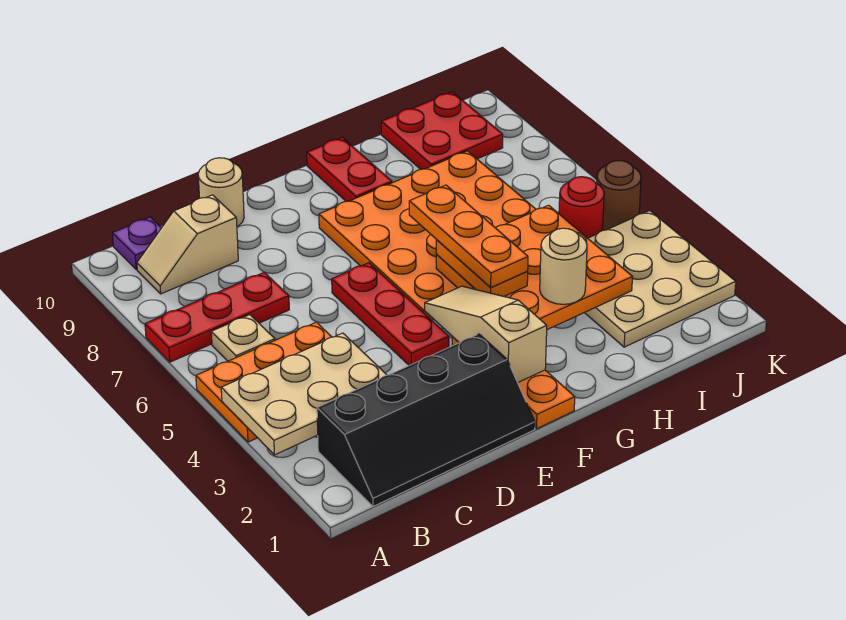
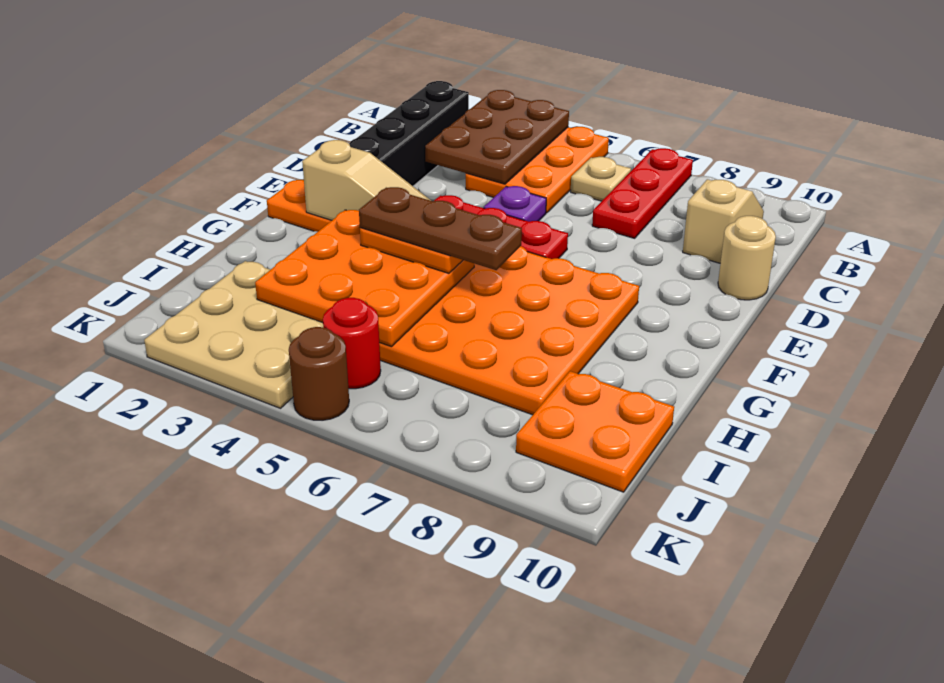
tan 2x3 plate [221,333,386,455] -> brown 2x3 plate [425,90,569,184]
purple 1x1 plate [112,217,161,269] -> purple 1x1 plate moved to [484,186,546,222]
orange 1x3 plate [409,185,528,288] -> brown 1x3 plate [359,187,522,270]
red 1x2 plate [307,137,392,201] -> none
tan 1x1 round brick [540,228,587,304] -> none
red 2x2 plate [381,92,503,169] -> orange 2x2 plate [516,371,674,492]

